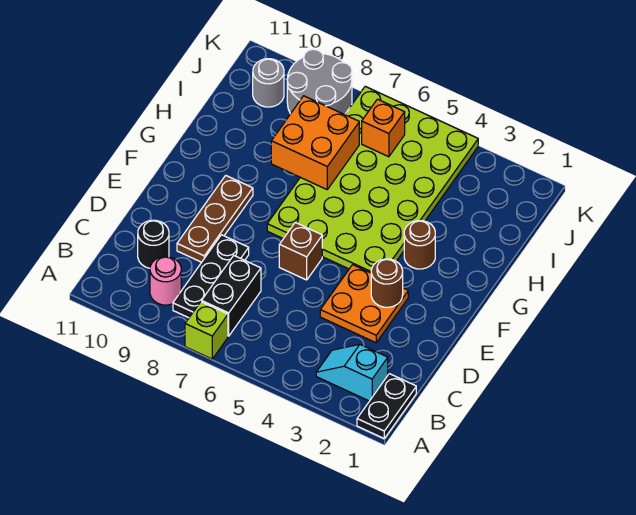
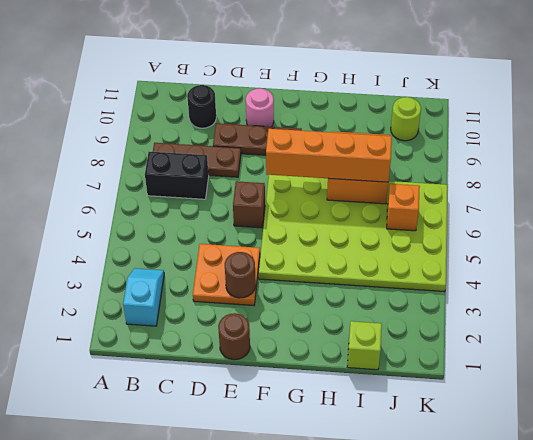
black 1x2 plate [357,374,416,438] -> none
lime 1x1 brick [185,302,228,359] -> lime 1x1 brick moved to [347,321,382,370]
black 1x3 plate [173,235,249,318] -> brown 1x3 plate [153,143,241,177]
pink 1x1 round brick [150,257,181,305] -> pink 1x1 round brick moved to [246,88,274,127]
none -> orange 1x4 brick [266,129,392,182]
brown 1x1 round brick [404,221,435,269] -> brown 1x1 round brick moved to [218,313,250,360]
grey 2x2 round brick [287,49,352,115] -> none
grey 1x1 round brick [253,59,284,107] -> lime 1x1 round brick [391,97,421,141]

